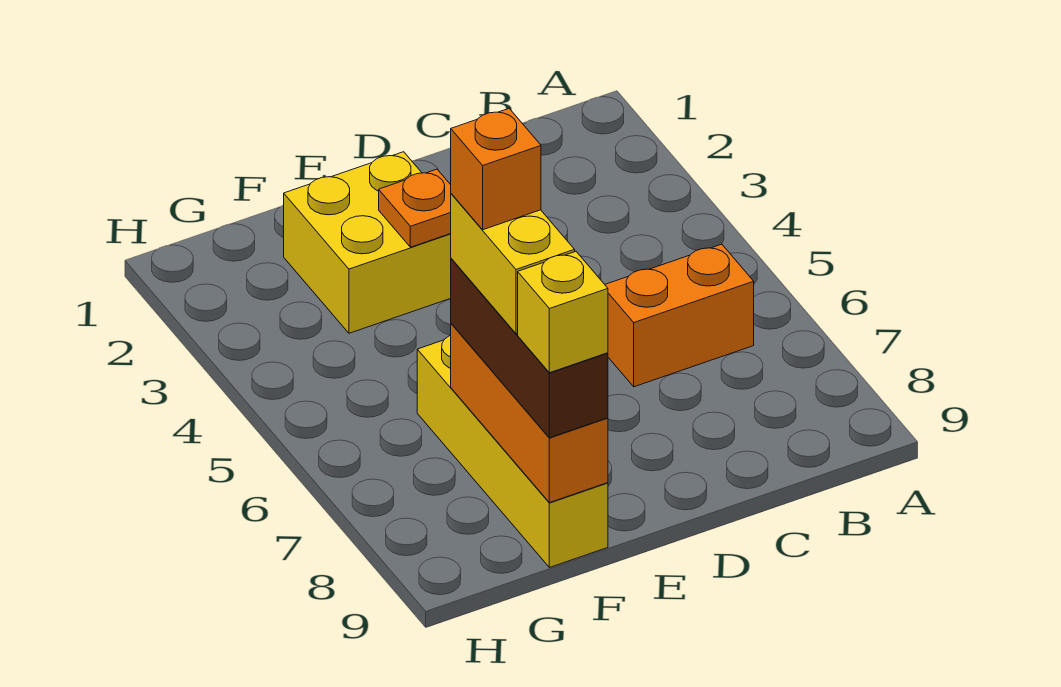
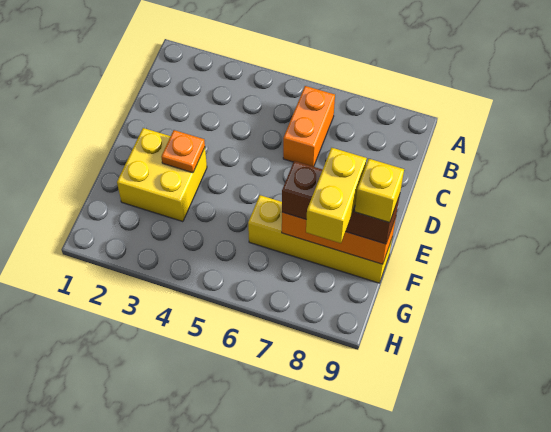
yellow 1x2 brick [451,194,575,334] -> yellow 1x2 brick turned to [306,148,367,243]
orange 1x1 brick [451,109,541,230] -> none

